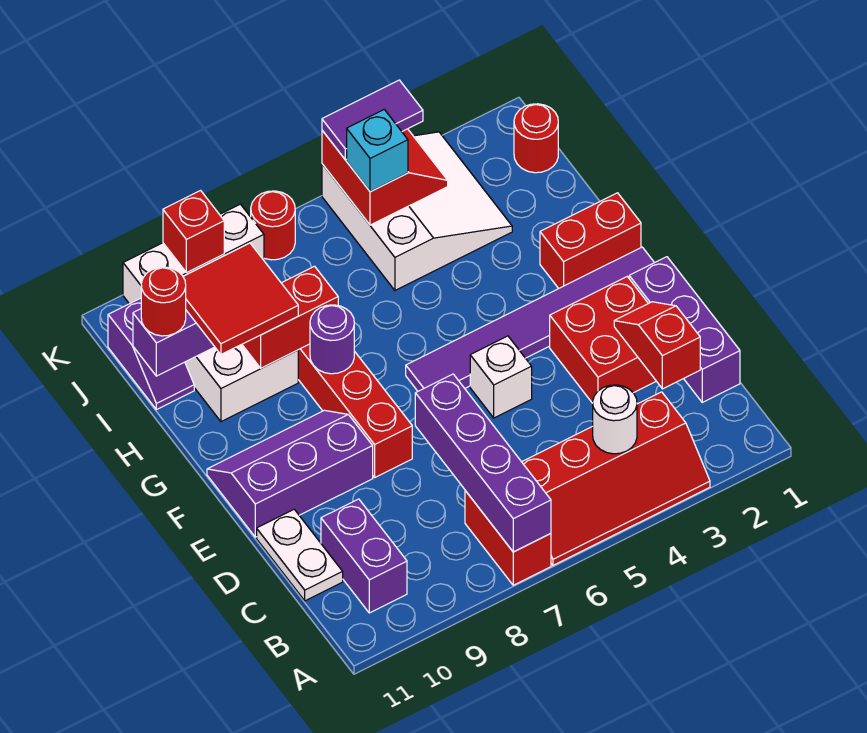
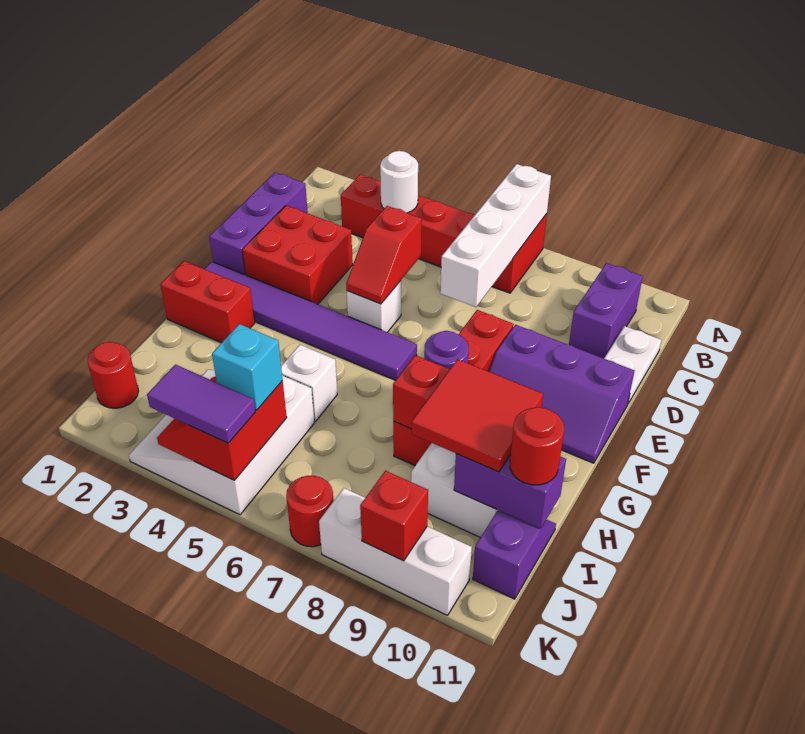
purple 1x4 brick [415,374,551,552] -> white 1x4 brick [440,164,551,307]
red 1x2 slope [614,302,700,389] -> red 1x2 slope moved to [346,206,422,304]
none -> white 1x1 brick [281,345,337,421]

